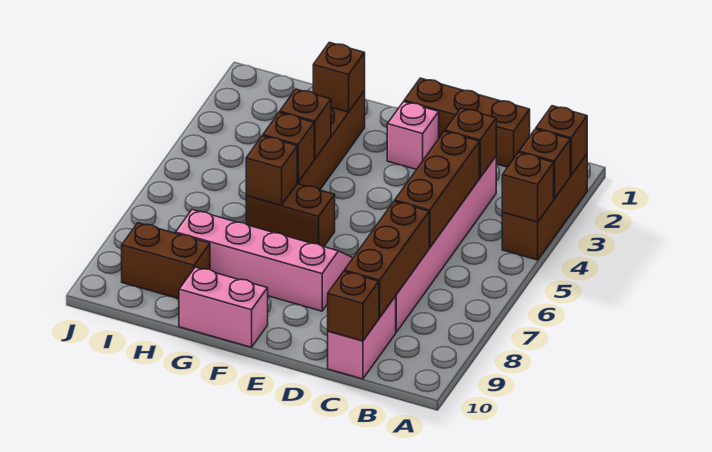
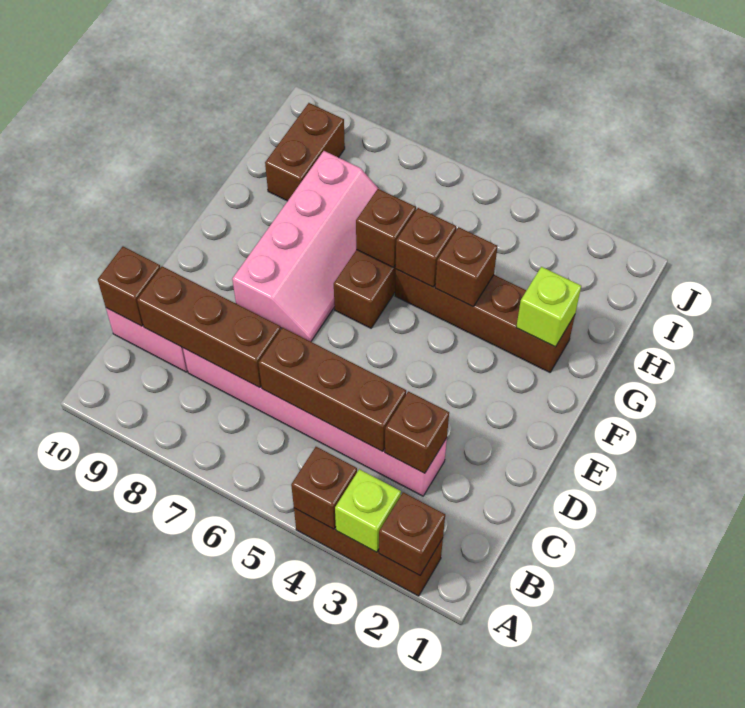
brown 1x1 brick [519,129,570,199] -> lime 1x1 brick [335,469,401,552]
brown 1x3 brick [404,78,530,167] -> none
pink 1x1 brick [387,102,439,170] -> none
pink 1x2 brick [179,267,268,347] -> none
brown 1x1 brick [313,42,365,112] -> lime 1x1 brick [516,267,581,347]

